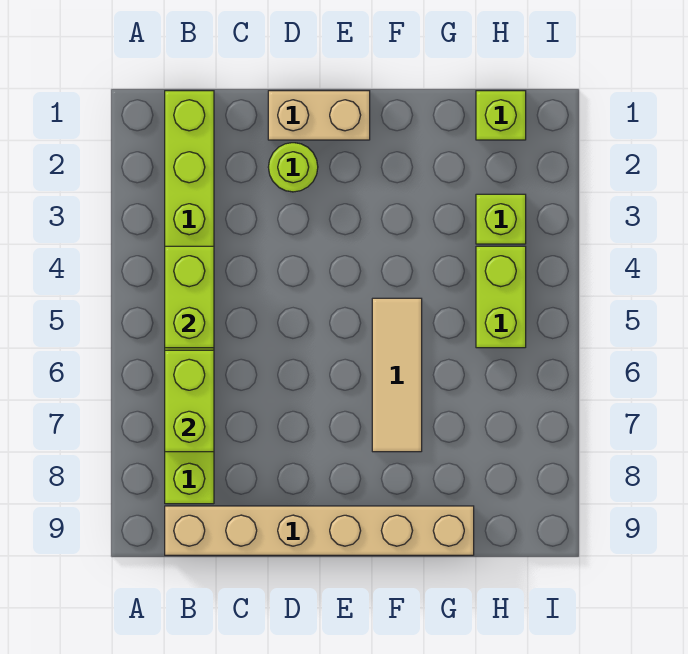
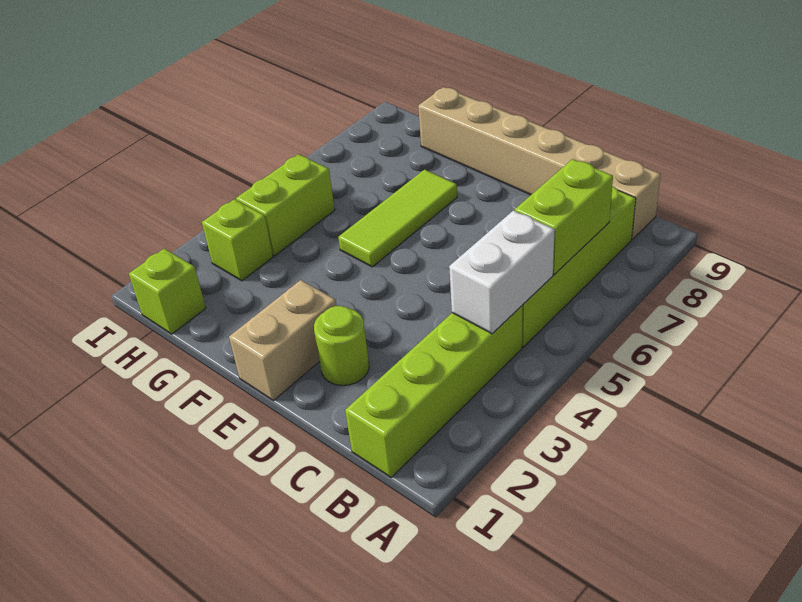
lime 1x2 brick [165,246,214,348] -> white 1x2 brick [449,211,555,334]
tan 1x2 brick [268,91,370,140] -> tan 1x2 brick turned to [229,280,337,401]
tan 1x3 tile [372,298,422,452] -> lime 1x3 tile [338,170,457,267]

